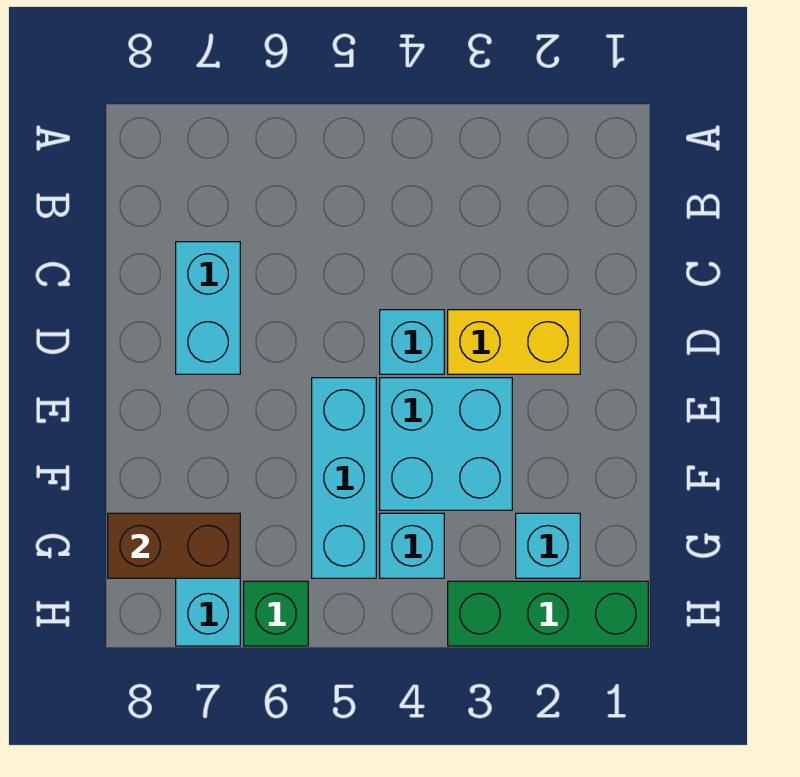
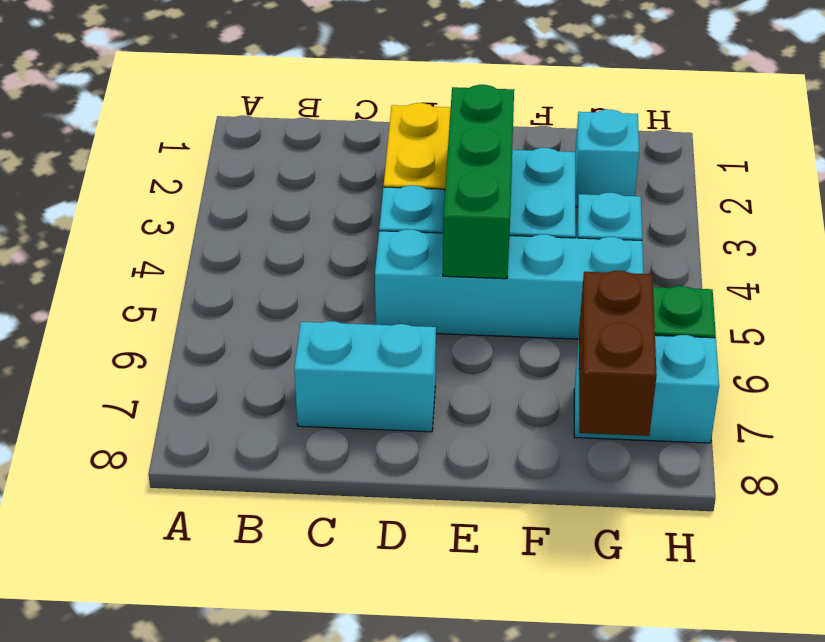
cyan 1x3 brick [312,378,376,578] -> cyan 1x4 brick [375,229,644,339]
green 1x3 brick [448,581,648,646] -> green 1x3 brick moved to [443,85,514,279]

